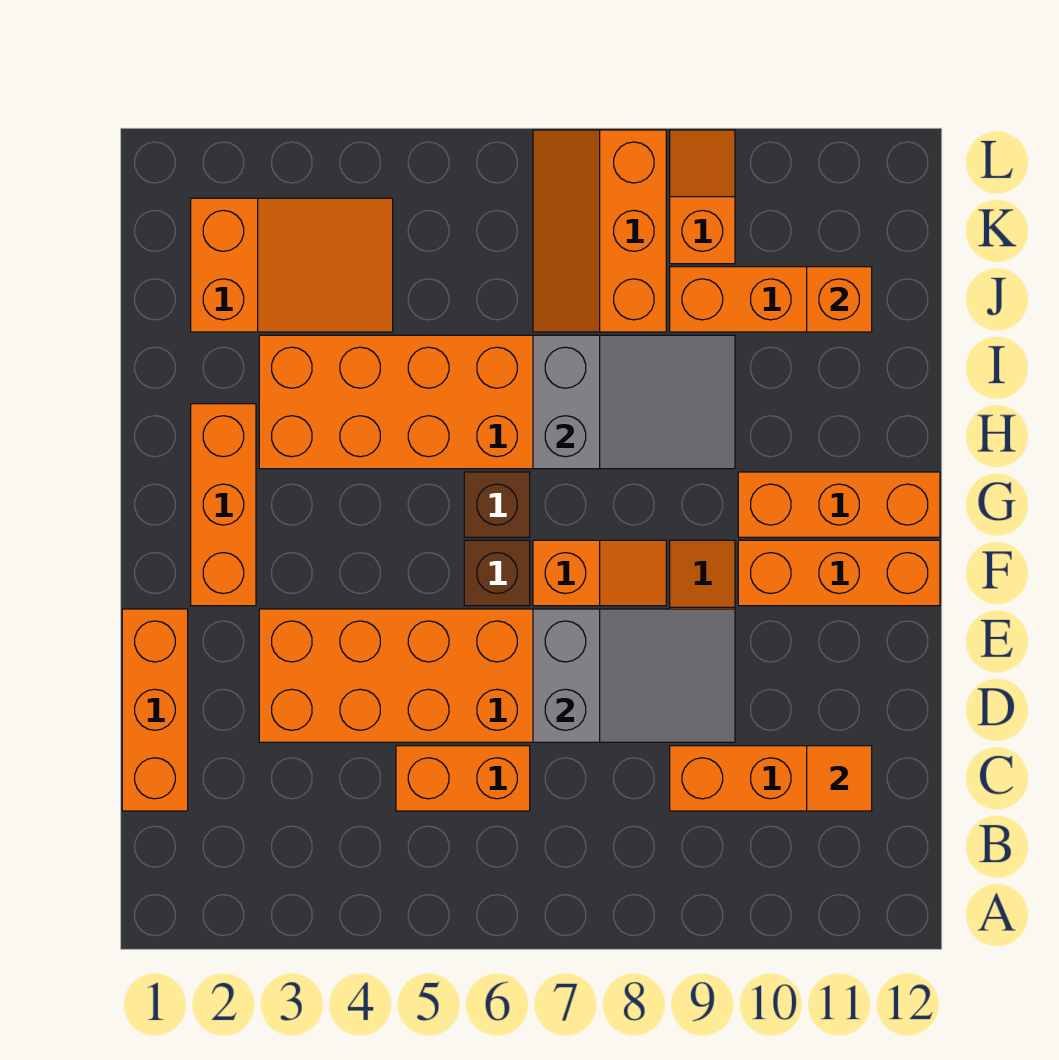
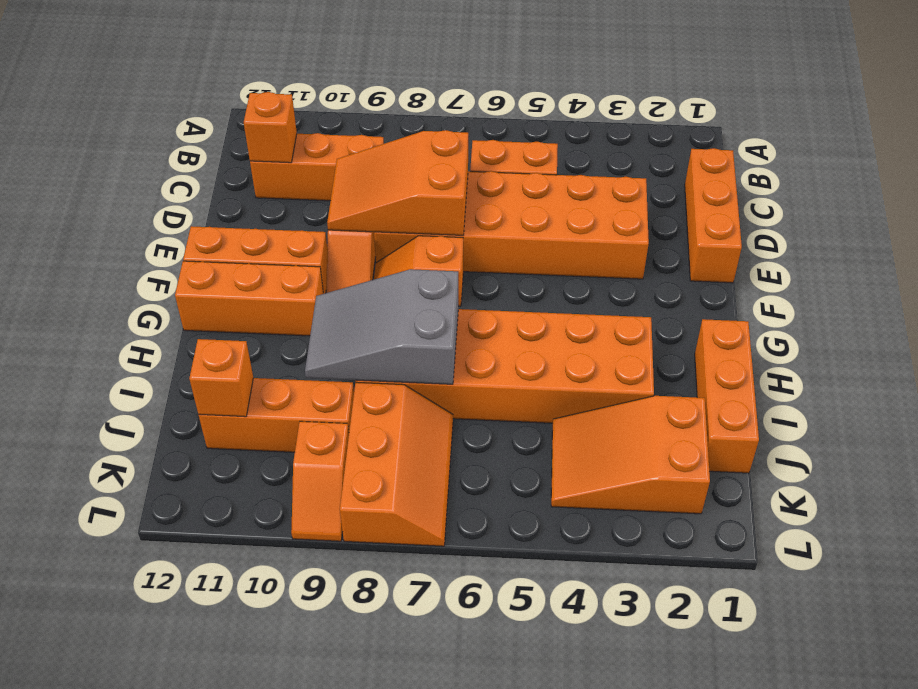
orange 1x1 tile [807,746,872,811] -> orange 1x1 brick [244,92,297,163]
grey 2x3 slope [533,609,735,742] -> orange 2x3 slope [327,130,468,235]
orange 1x3 brick [191,404,256,606] -> orange 1x3 brick moved to [695,319,759,473]
brown 1x1 brick [464,540,530,606] -> none
brown 1x1 brick [464,472,530,537] -> none

